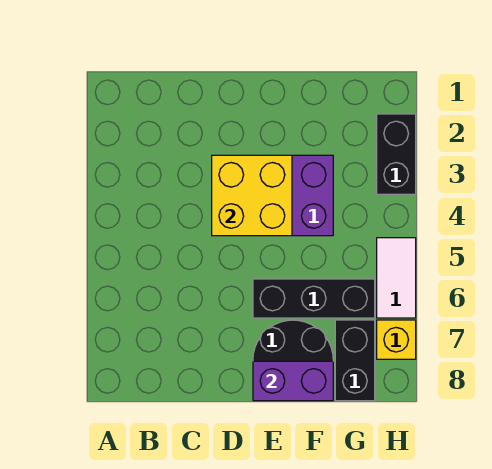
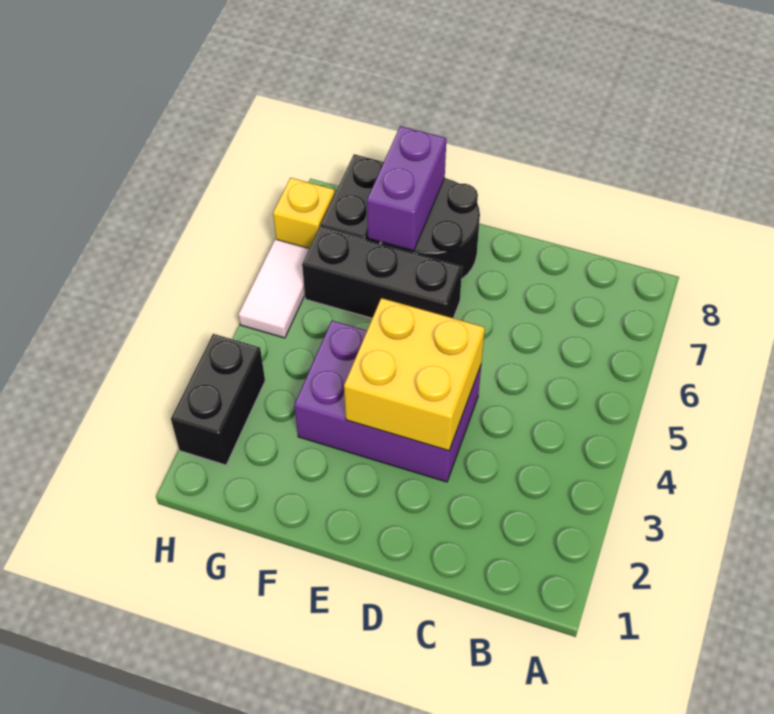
purple 1x2 brick [253,361,333,401] -> purple 1x2 brick turned to [367,126,446,251]

